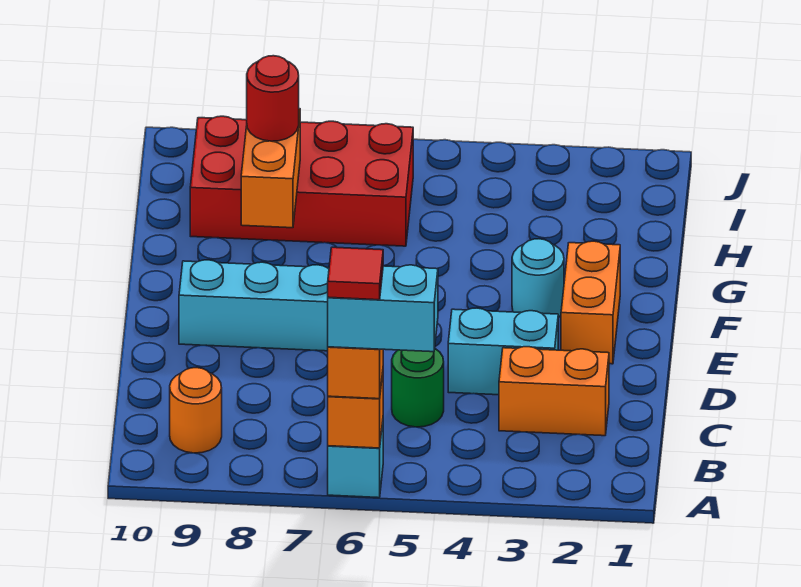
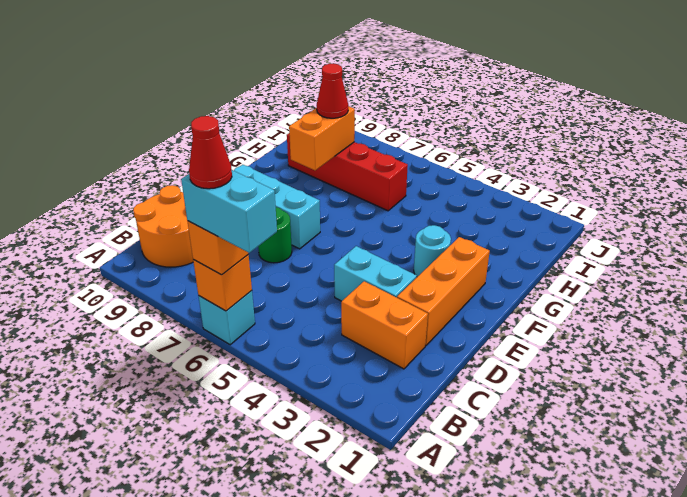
red 1x1 tile [328,247,383,300] -> red 1x1 cone [189,116,232,189]
orange 1x1 round brick [170,368,222,453] -> orange 2x2 round brick [133,185,193,267]
green 1x1 round brick [392,349,444,427] -> green 1x1 round brick moved to [258,207,292,263]
orange 1x2 brick [561,241,620,364] -> orange 1x3 brick [397,237,490,345]
red 2x4 brick [190,116,413,246] -> red 1x4 brick [287,134,408,211]
red 1x1 round brick [247,56,299,141] -> red 1x1 cone [317,64,348,118]

